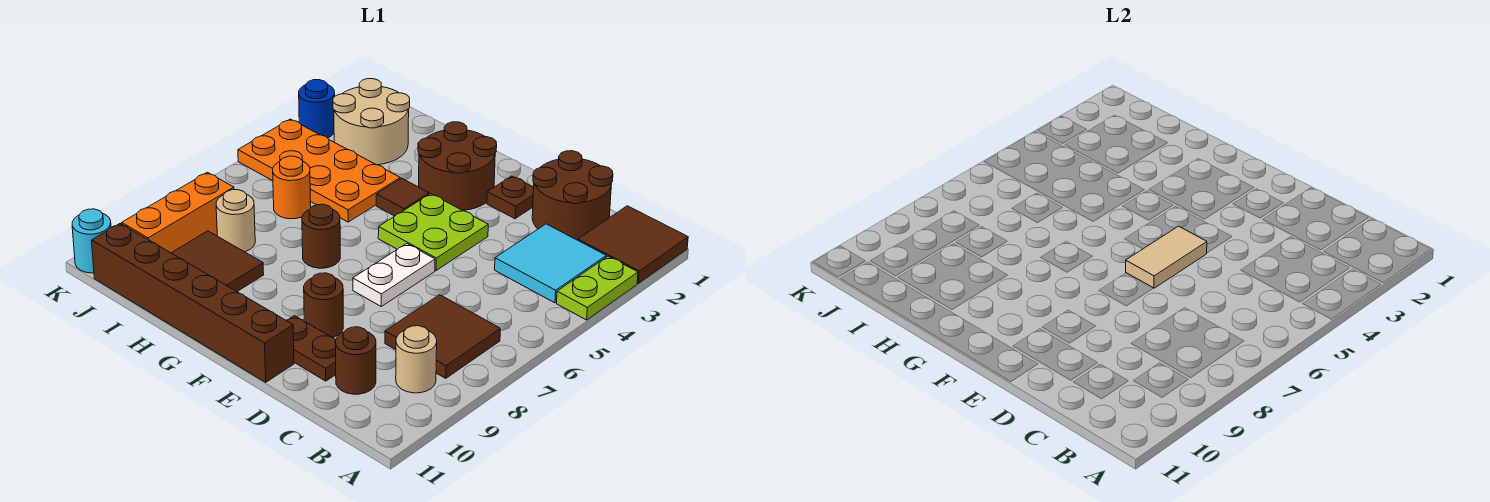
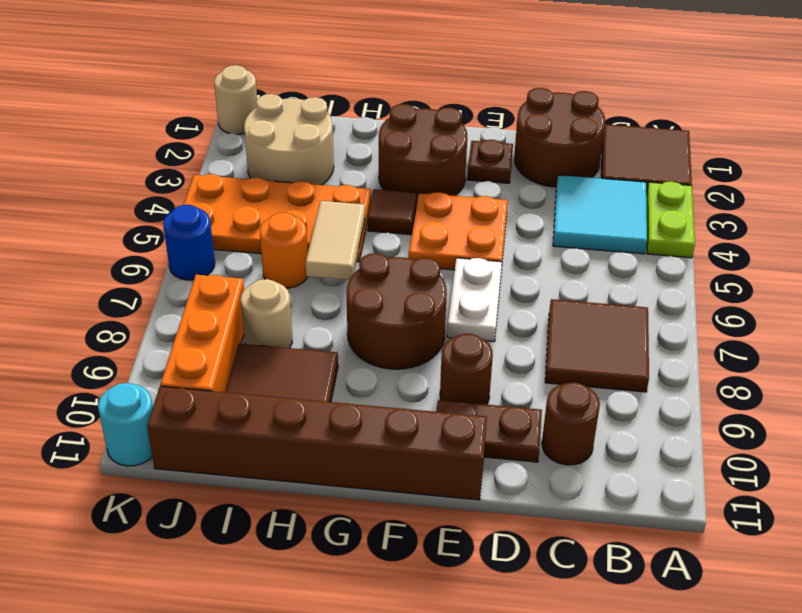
tan 1x1 round brick [396,326,437,393] -> tan 1x1 round brick moved to [214,65,257,134]
lime 2x2 plate [378,194,488,270] -> orange 2x2 plate [409,192,508,270]
tan 1x2 tile [1126,226,1207,288] -> tan 1x2 tile moved to [306,201,365,280]
brown 1x1 round brick [302,204,340,268] -> brown 2x2 round brick [346,253,447,369]
blue 1x1 round brick [299,80,335,138] -> blue 1x1 round brick moved to [163,205,215,280]

